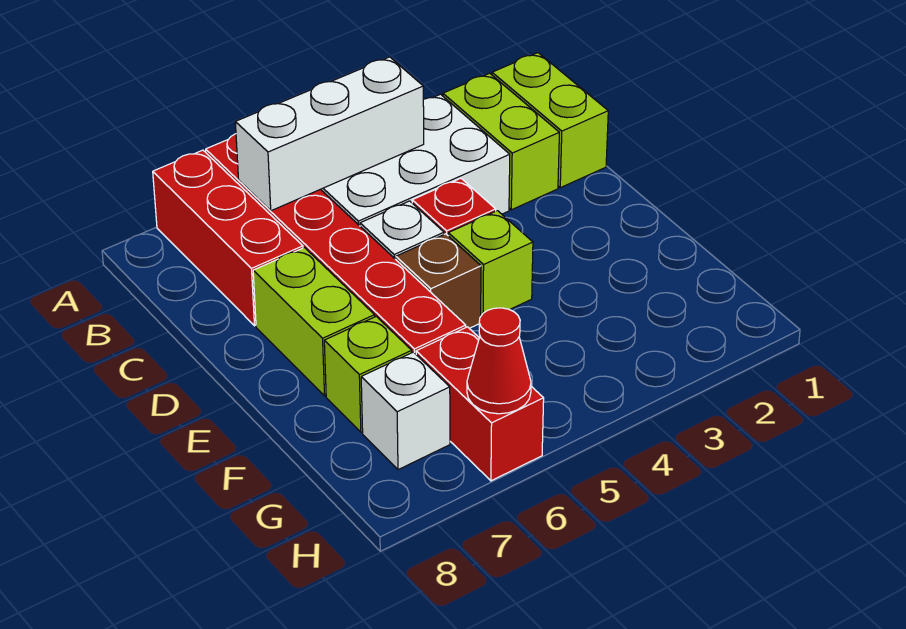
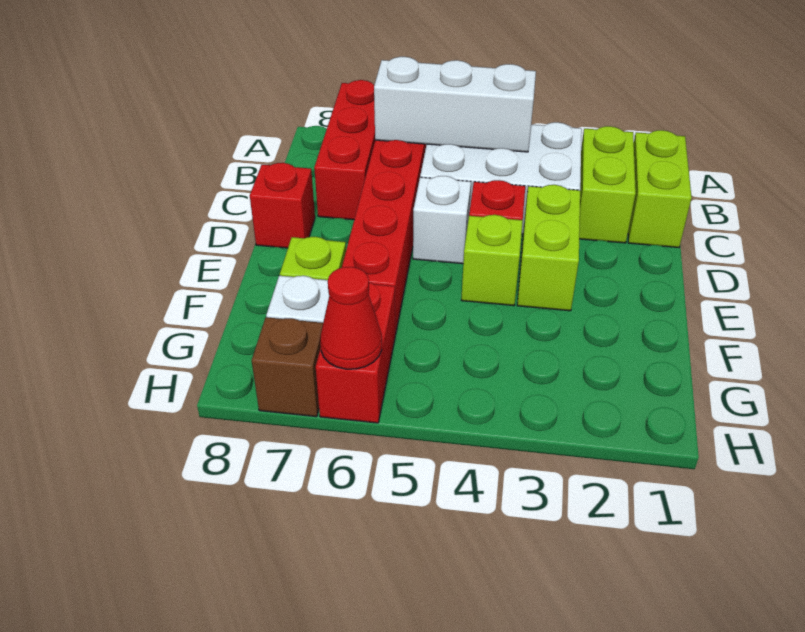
lime 1x2 brick [253,248,375,396] -> lime 1x2 brick moved to [517,185,580,311]
none -> red 1x1 brick [250,163,315,248]
brown 1x1 brick [396,234,481,328] -> brown 1x1 brick moved to [252,317,323,417]

